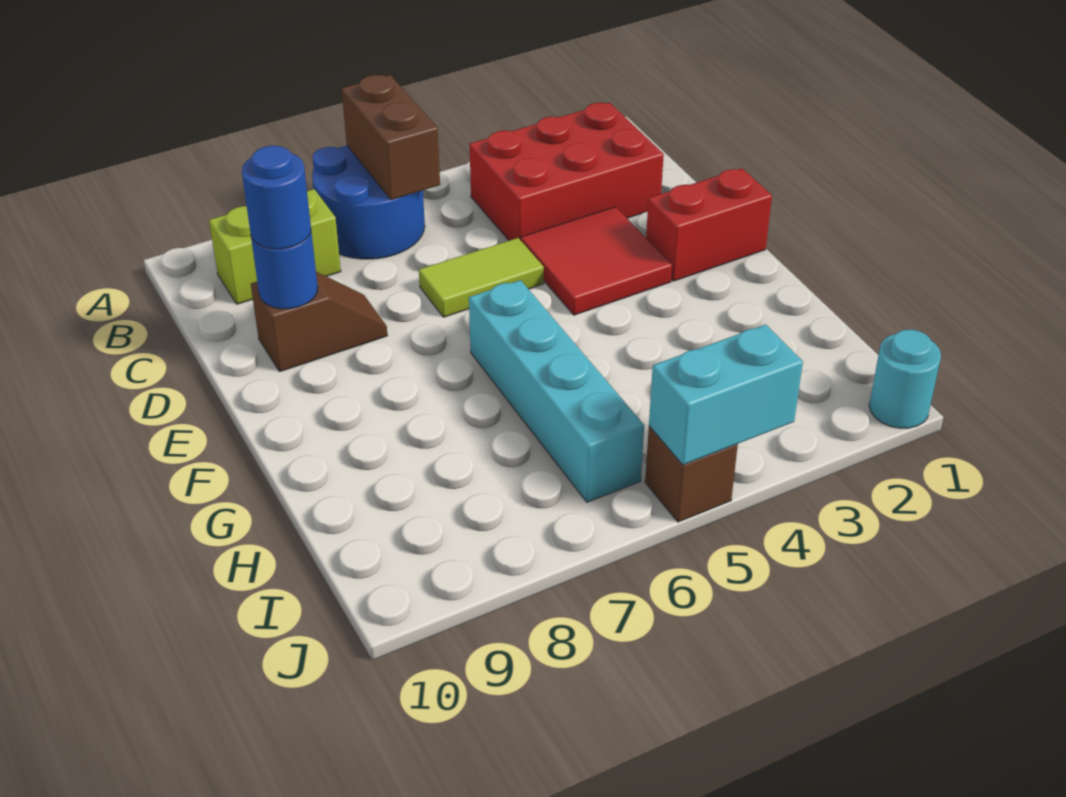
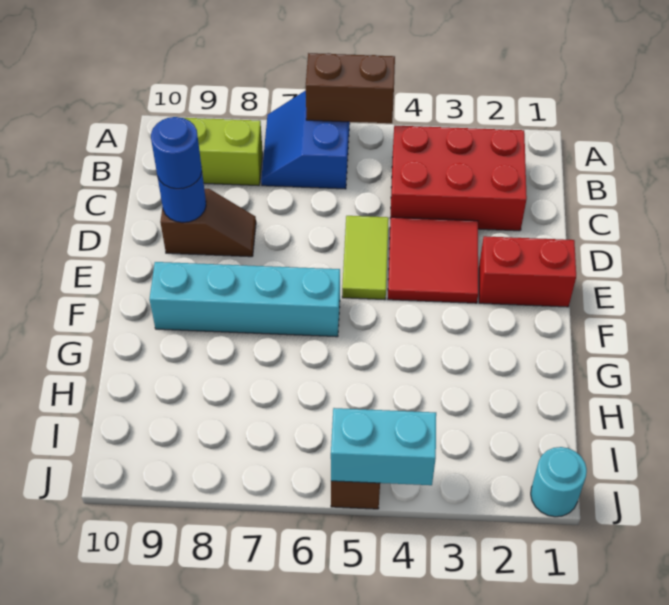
blue 2x2 round brick [312,145,425,259] -> blue 2x2 slope [261,90,350,189]
brown 1x2 brick [342,75,440,200] -> brown 1x2 brick turned to [306,53,395,123]
lime 1x2 tile [419,238,544,317] -> lime 1x2 tile turned to [342,216,389,300]
cyan 1x4 brick [469,280,644,502] -> cyan 1x4 brick turned to [150,262,340,337]

